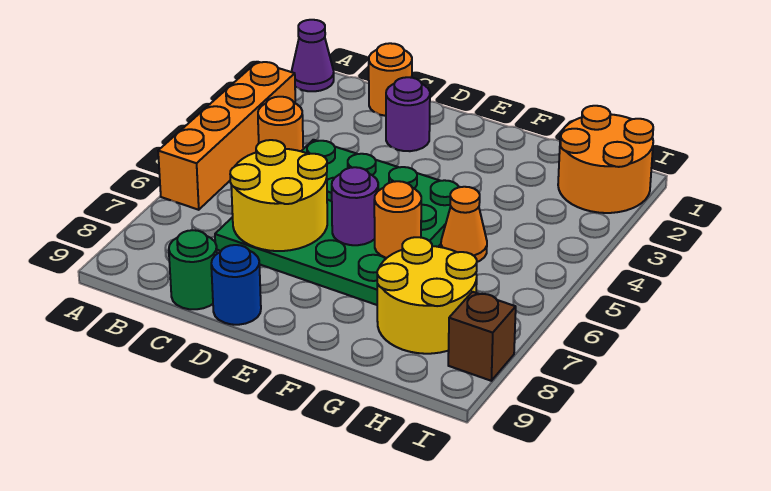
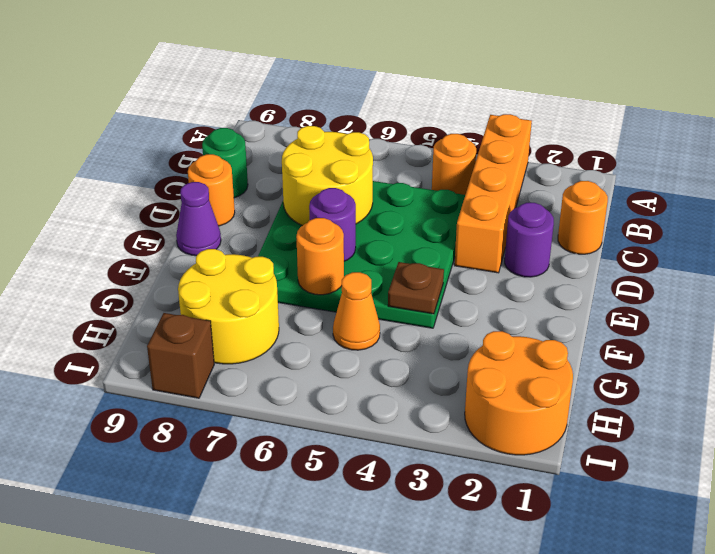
purple 1x1 cone [292,20,334,91] -> purple 1x1 cone moved to [176,182,221,256]
orange 1x4 brick [158,62,295,210] -> orange 1x4 brick turned to [454,114,532,273]
blue 1x1 round brick [211,245,261,325] -> orange 1x1 round brick [188,154,235,226]
none -> brown 1x1 plate [388,262,444,314]

